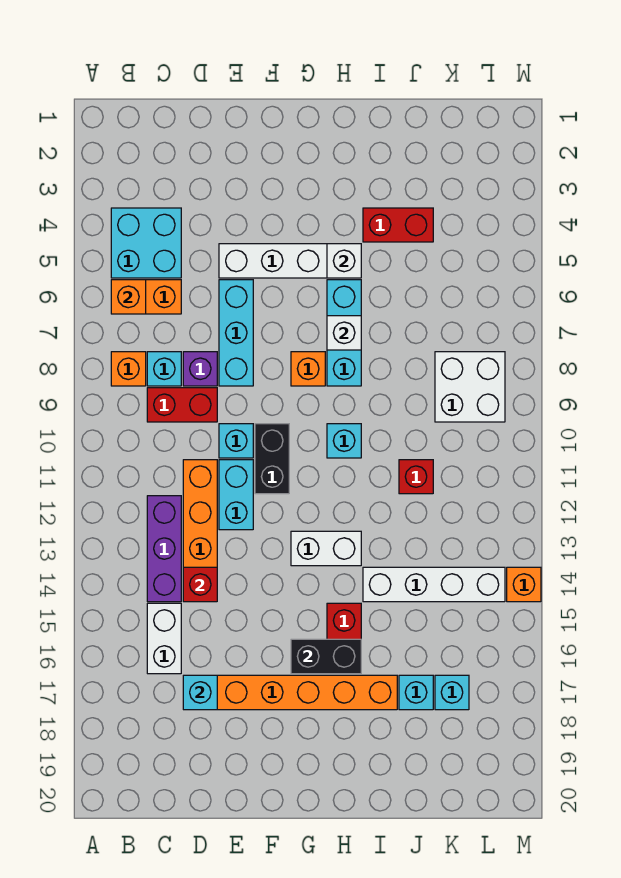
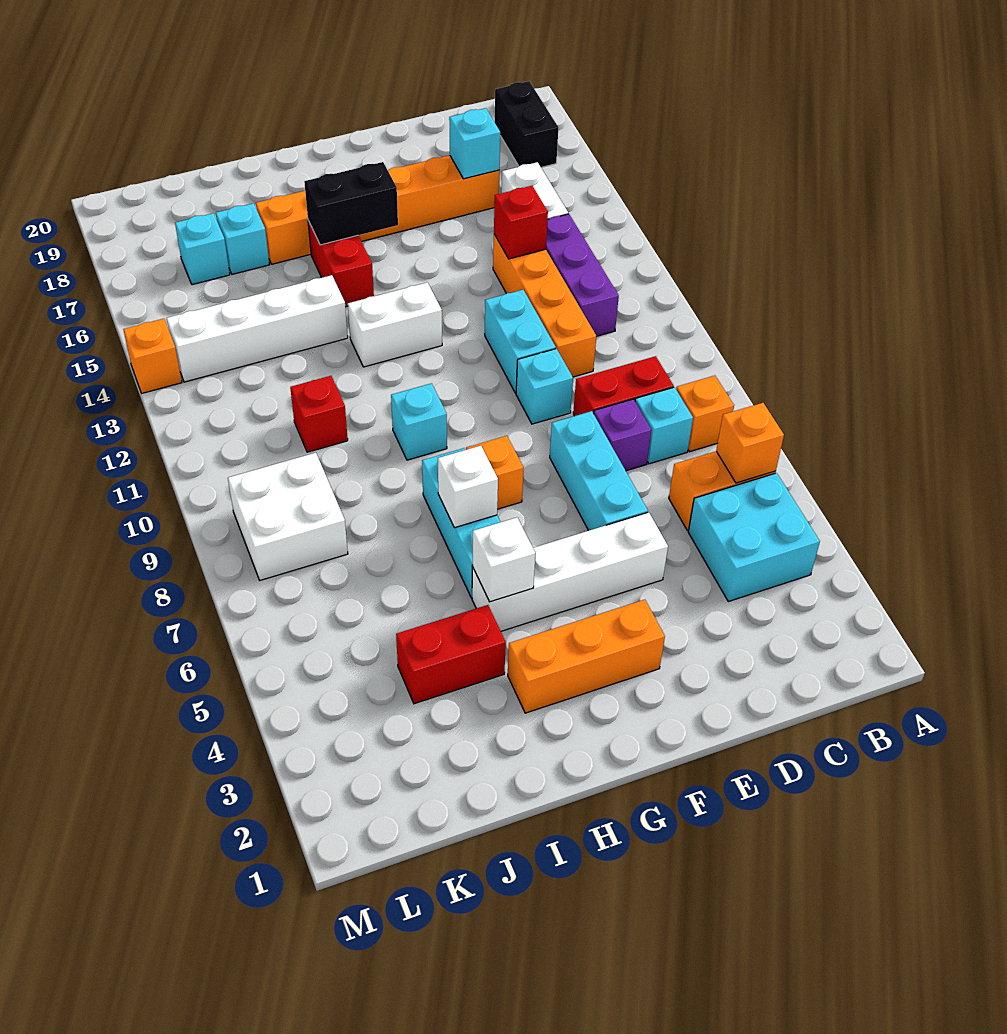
none -> orange 1x3 brick [508,600,665,713]
black 1x2 brick [255,424,289,494] -> black 1x2 brick moved to [495,81,558,167]

